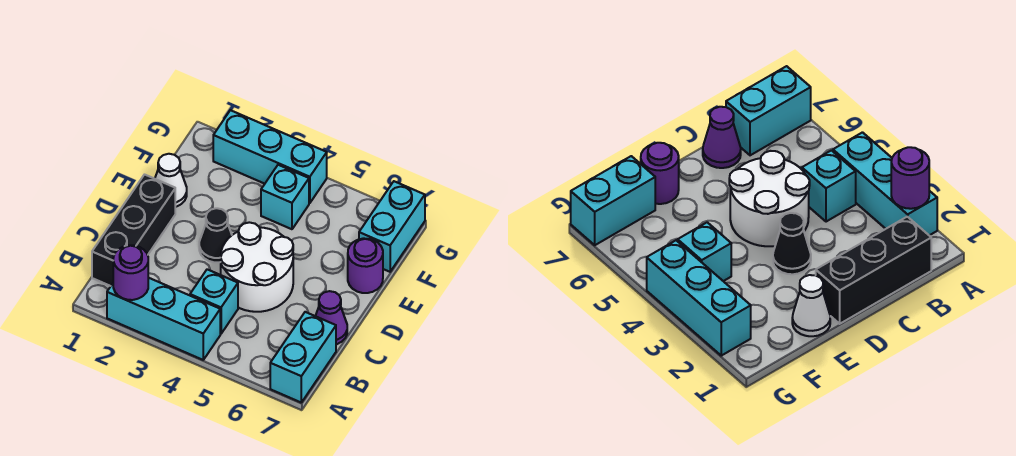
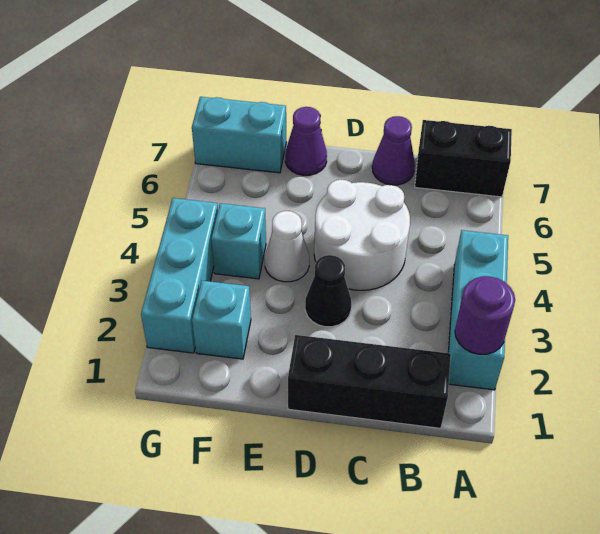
cyan 1x2 brick [270,312,336,402] -> black 1x2 brick [415,120,512,197]
cyan 1x1 brick [190,269,238,334] -> cyan 1x1 brick moved to [192,281,251,359]
white 1x1 cone [155,154,187,207] -> white 1x1 cone moved to [265,211,309,282]
purple 1x1 round brick [348,238,383,293] -> purple 1x1 cone [285,107,327,175]

